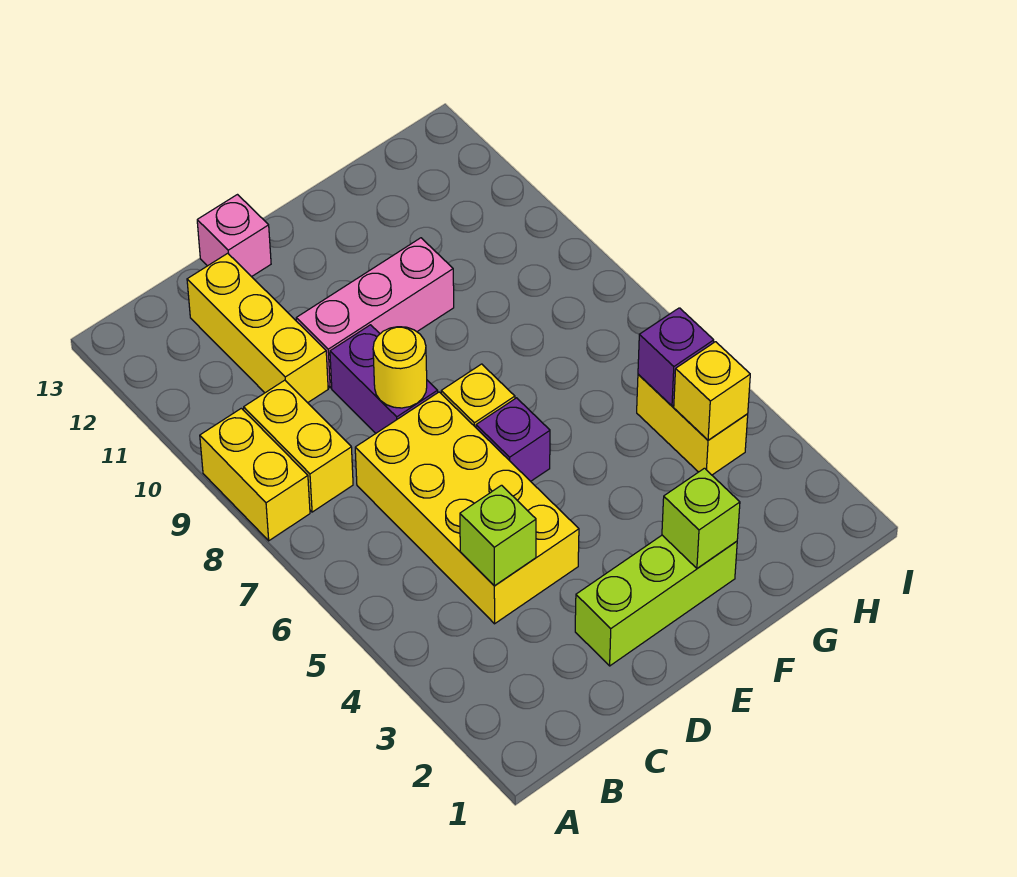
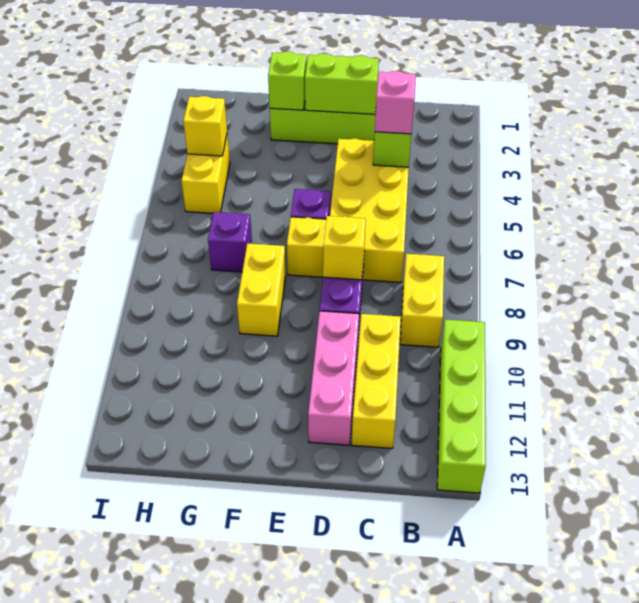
yellow 1x2 brick [200,408,310,541] -> yellow 1x2 brick moved to [237,243,286,336]
none -> lime 1x4 brick [437,319,486,493]
none -> lime 1x2 brick [305,53,379,114]
yellow 1x1 round brick [373,327,427,408] -> yellow 1x1 brick [323,216,366,280]
pink 1x3 brick [296,238,454,388] -> pink 1x3 brick turned to [308,311,359,445]
pink 1x1 brick [197,195,271,277] -> pink 1x1 brick moved to [375,71,416,134]
purple 1x1 brick [638,308,714,406] -> purple 1x1 brick moved to [208,212,252,272]

